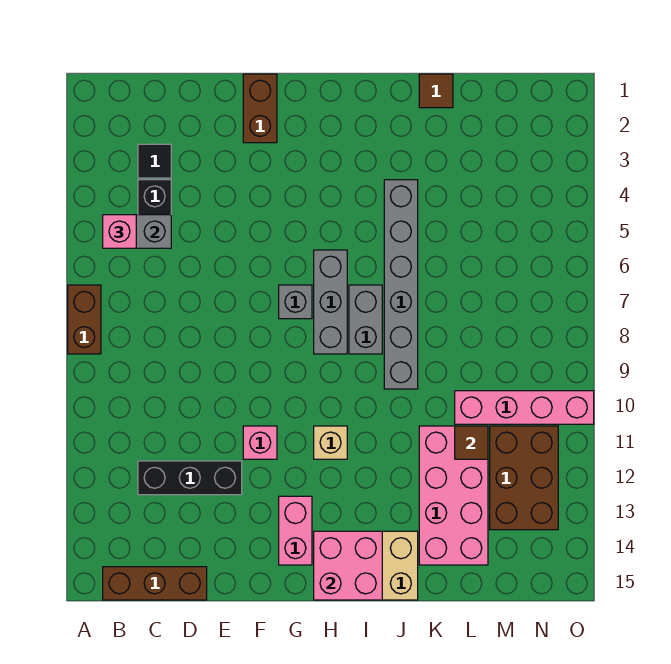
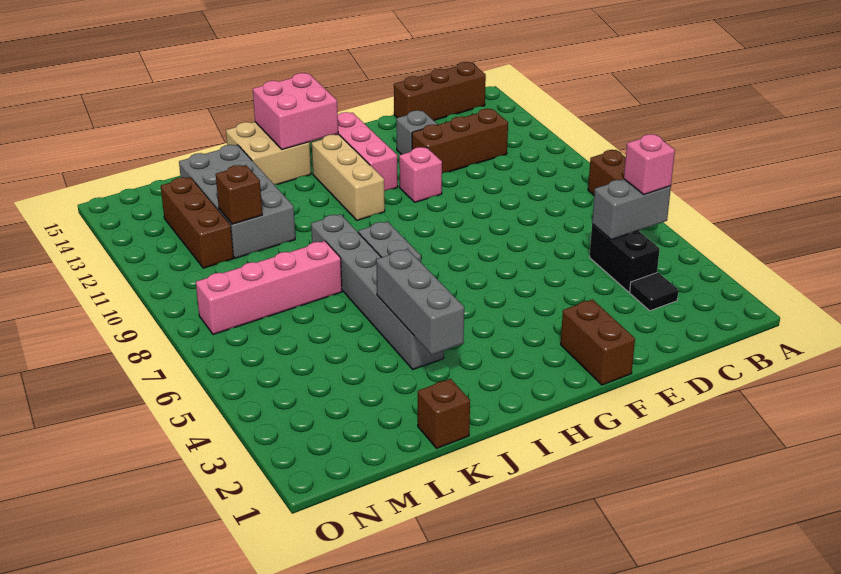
black 1x3 brick [138,461,242,495] -> brown 1x3 brick [412,109,508,173]
grey 1x1 brick [279,285,312,319] -> grey 1x1 brick moved to [396,110,438,155]
pink 1x2 brick [279,496,312,565] -> pink 1x3 brick [335,112,398,191]
grey 1x3 brick [314,250,347,354] -> grey 1x3 brick moved to [376,249,464,355]
tan 1x1 brick [314,426,347,459] -> tan 1x3 brick [312,135,385,220]
brown 1x1 tile [419,74,453,108] -> brown 1x1 brick [418,379,470,448]
pink 2x4 brick [419,426,488,565] -> grey 2x4 brick [179,145,295,258]
pink 1x4 brick [455,391,594,424] -> pink 1x4 brick moved to [196,241,342,335]
brown 1x1 tile [455,426,488,459] -> brown 1x1 brick [216,165,262,224]
brown 2x3 brick [490,426,558,530] -> brown 1x3 brick [161,177,234,268]

